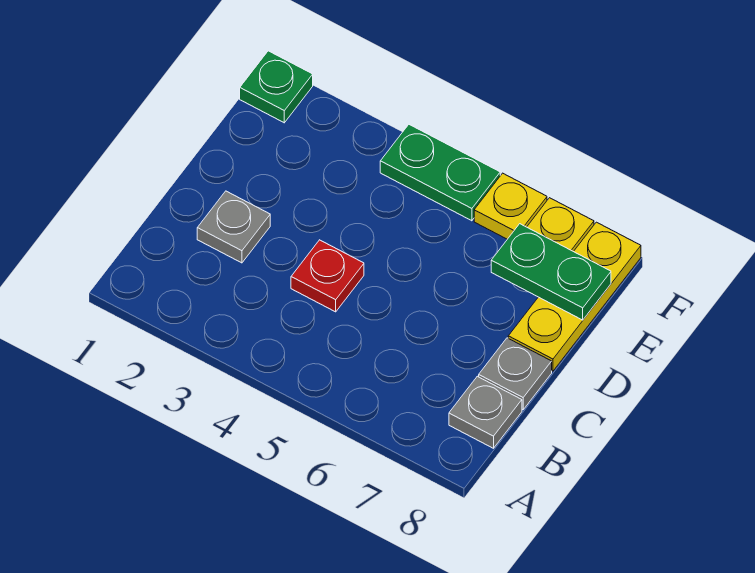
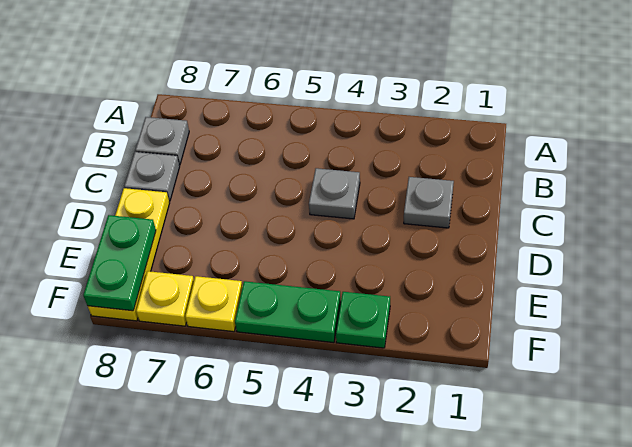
red 1x1 plate [291,240,364,312] -> grey 1x1 plate [309,168,360,219]
green 1x2 plate [491,224,611,320] -> green 1x2 plate turned to [83,215,156,311]
green 1x1 plate [240,51,313,123] -> green 1x1 plate moved to [336,292,390,348]

